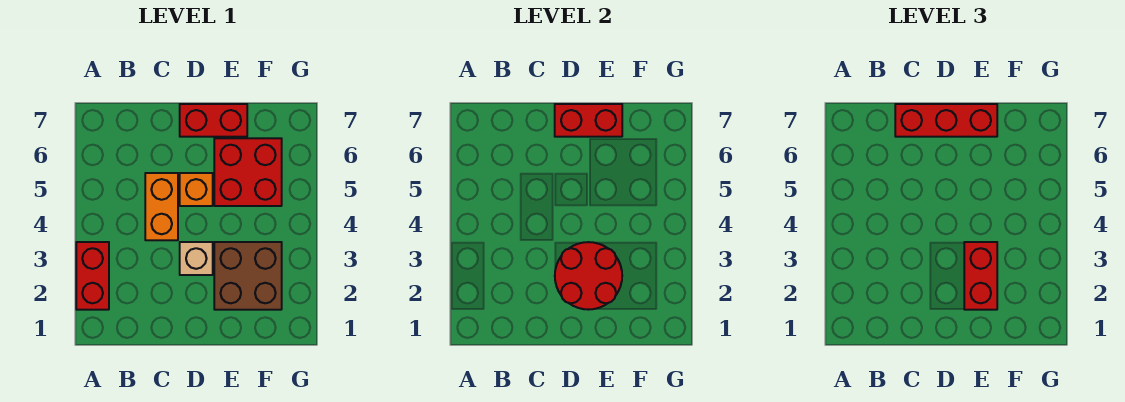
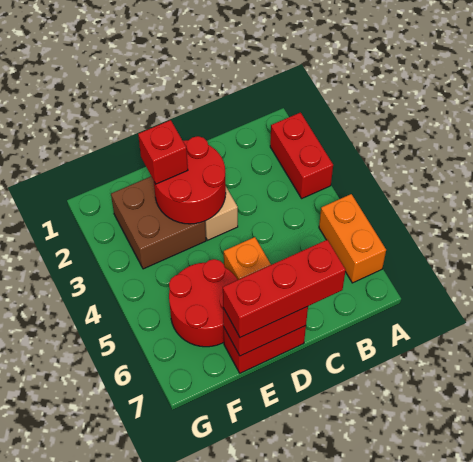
orange 1x2 brick [145,173,178,240] -> orange 1x2 brick moved to [319,194,386,283]
red 1x2 brick [964,242,997,310] -> red 1x1 brick [138,120,188,184]
red 2x2 brick [214,138,282,206] -> red 2x2 round brick [169,259,238,347]

